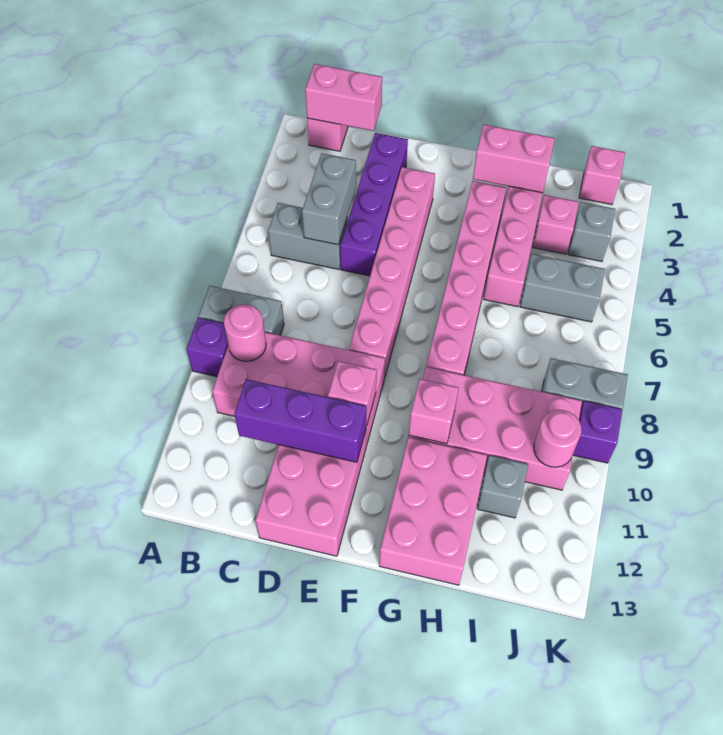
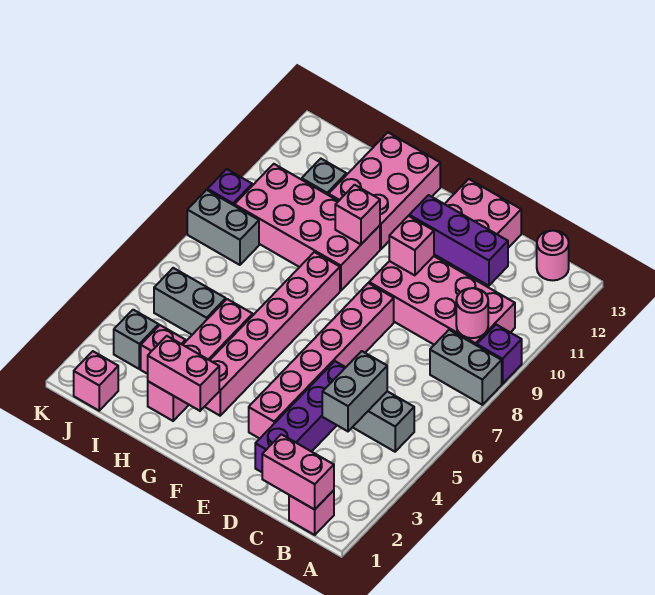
pink 1x1 round brick [534,410,581,467] -> pink 1x1 round brick moved to [537,231,569,280]

